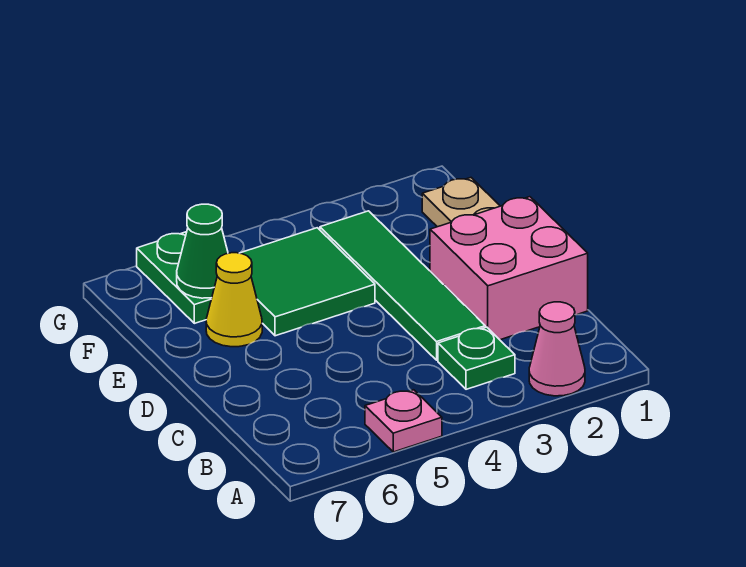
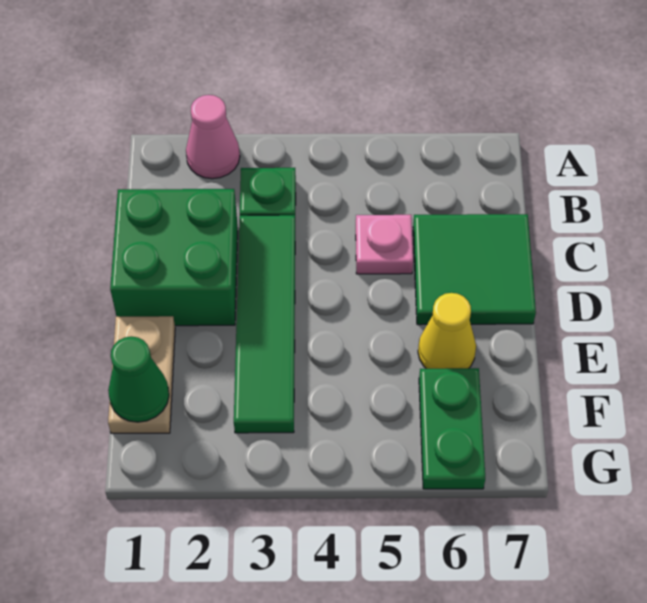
pink 1x1 plate [365,390,442,452] -> pink 1x1 plate moved to [356,215,413,274]
pink 2x2 brick [430,197,588,340] -> green 2x2 brick [110,189,238,326]
green 2x2 tile [241,228,375,336] -> green 2x2 tile moved to [413,214,536,325]
green 1x1 cone [177,204,228,298] -> green 1x1 cone moved to [108,336,169,422]

